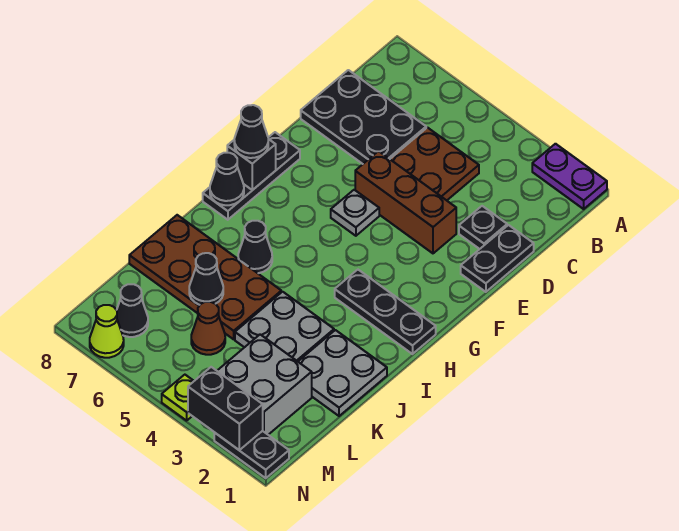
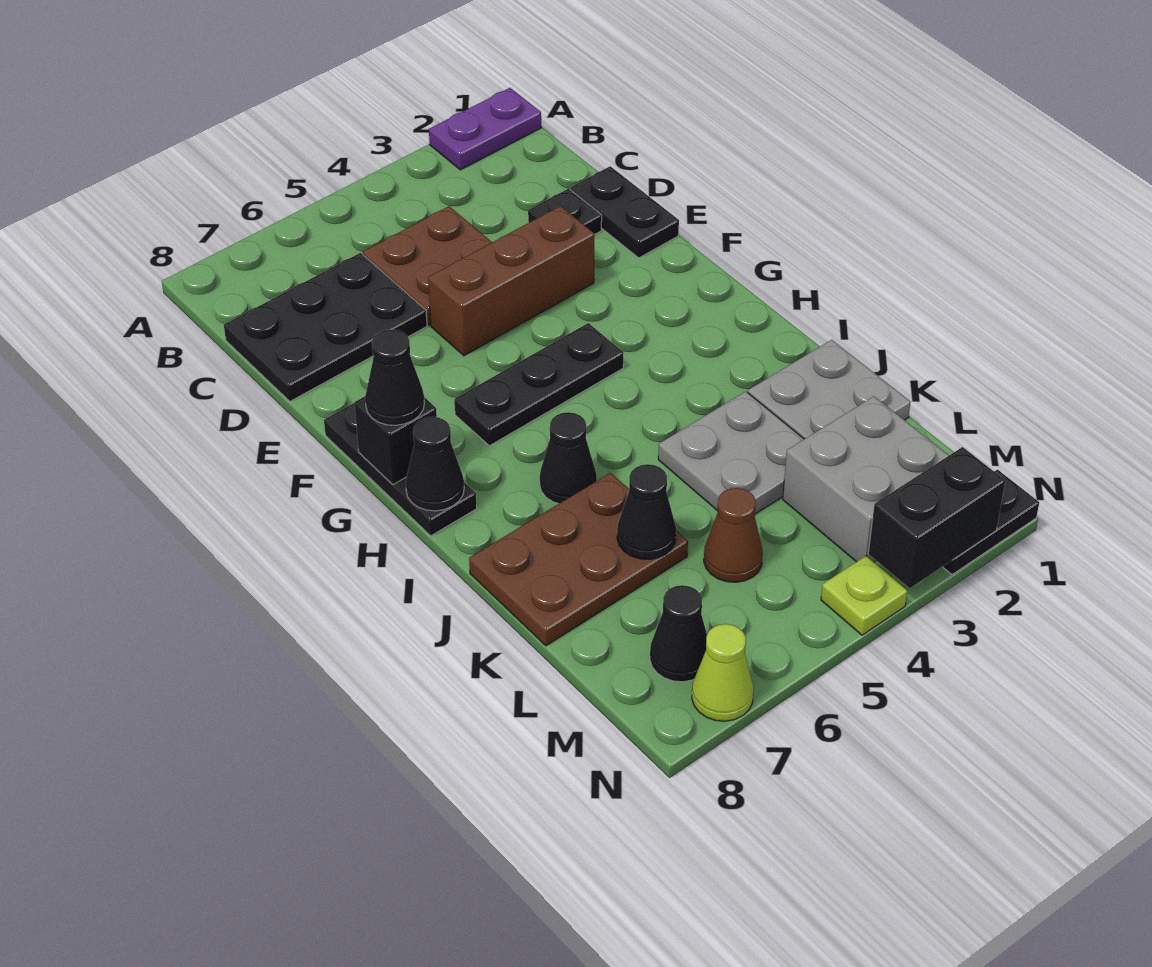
grey 1x1 plate [331,190,379,236] -> none
black 1x3 plate [335,270,436,354] -> black 1x3 plate moved to [454,323,623,446]
brown 2x4 plate [129,215,281,339] -> brown 2x3 plate [469,473,688,646]

